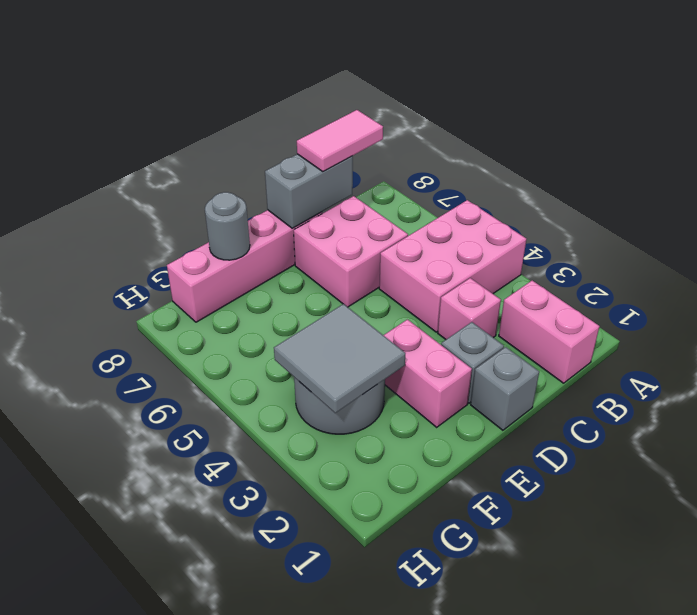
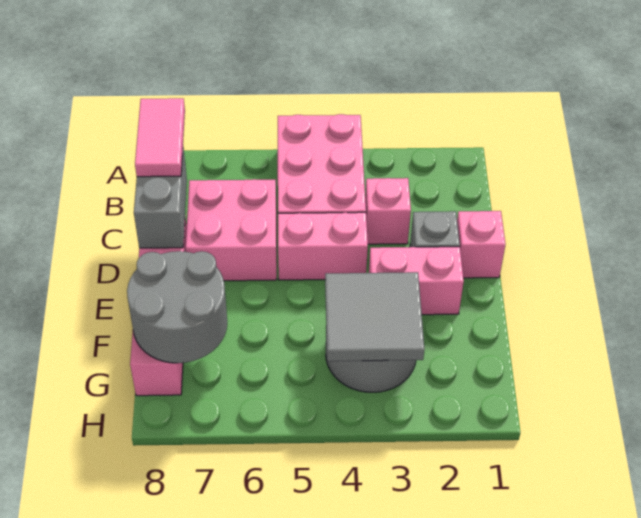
pink 1x2 brick [499,281,600,383] -> pink 1x2 brick moved to [278,212,368,280]
grey 1x1 brick [471,347,539,430] -> pink 1x1 brick [457,211,506,278]
grey 1x1 round brick [205,192,250,260] -> grey 2x2 round brick [127,251,227,363]

